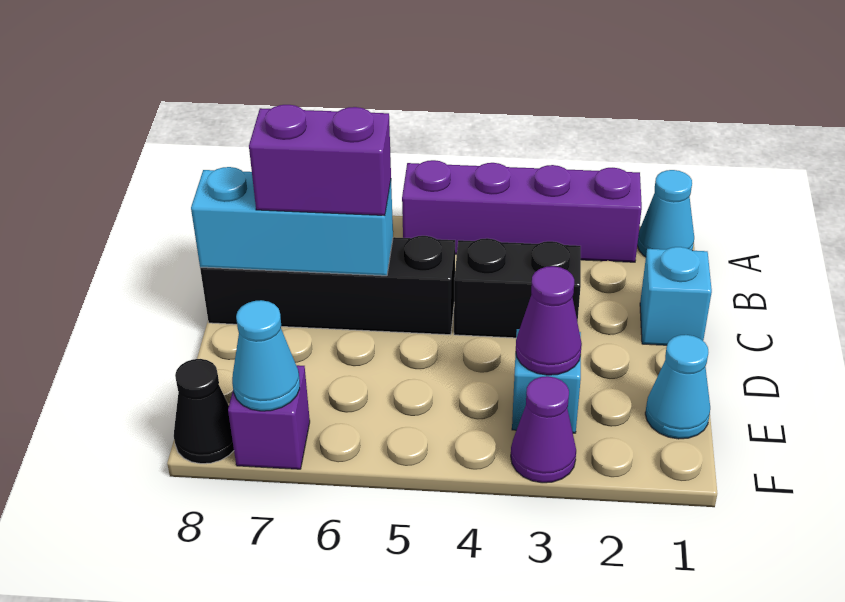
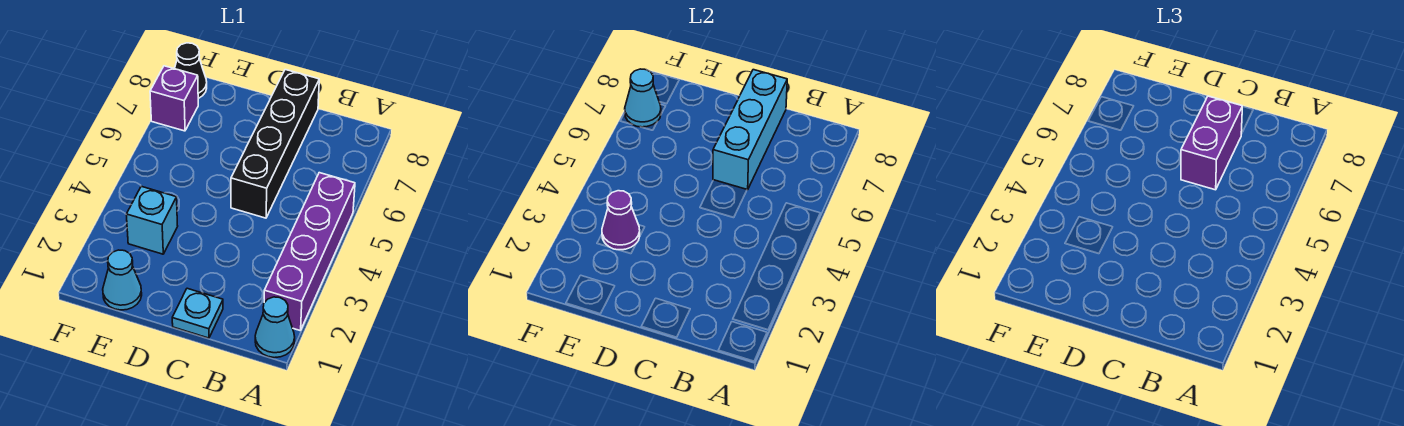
cyan 1x1 brick [640,247,712,345] -> cyan 1x1 plate [172,288,223,338]
black 1x2 brick [454,238,581,338] -> none
purple 1x1 cone [511,376,576,483] -> none

